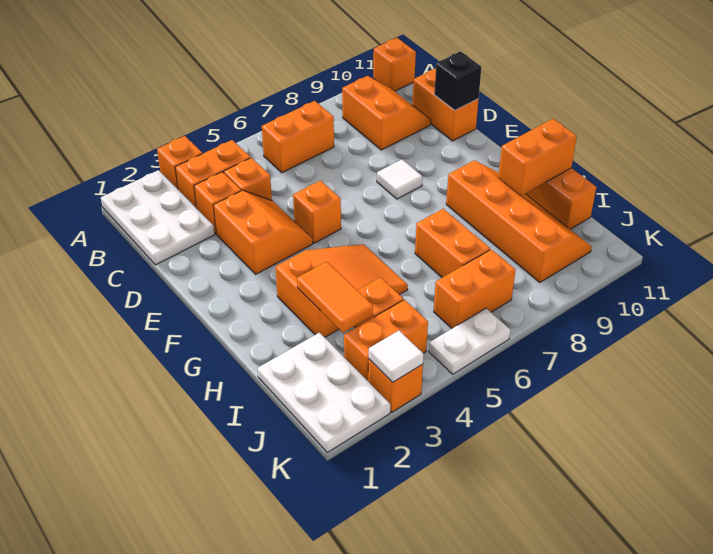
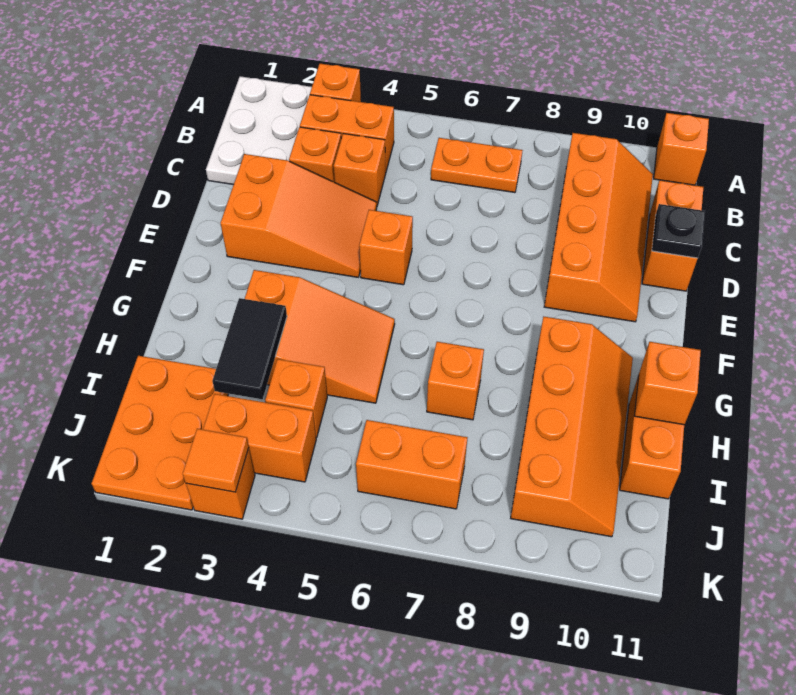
orange 1x2 brick [262,101,334,173] -> orange 1x2 plate [431,138,523,193]
orange 2x2 slope [342,76,431,150] -> orange 2x4 slope [544,133,653,322]
orange 2x2 slope [213,190,313,274] -> orange 2x3 slope [221,154,377,277]
black 1x1 brick [434,51,481,110] -> black 1x1 plate [652,204,705,258]
white 1x1 tile [377,160,422,199] -> none
orange 1x2 tile [297,262,373,333] -> black 1x2 tile [212,298,287,399]
orange 1x2 brick [415,209,490,278] -> orange 1x1 brick [427,342,484,420]
orange 1x2 brick [498,119,577,196] -> orange 1x1 brick [634,342,701,425]
white 2x3 plate [258,333,390,453] -> orange 2x3 plate [92,356,228,510]
white 1x1 tile [369,331,424,382] -> orange 1x1 tile [183,429,249,492]
white 1x2 plate [429,308,510,374] -> none

